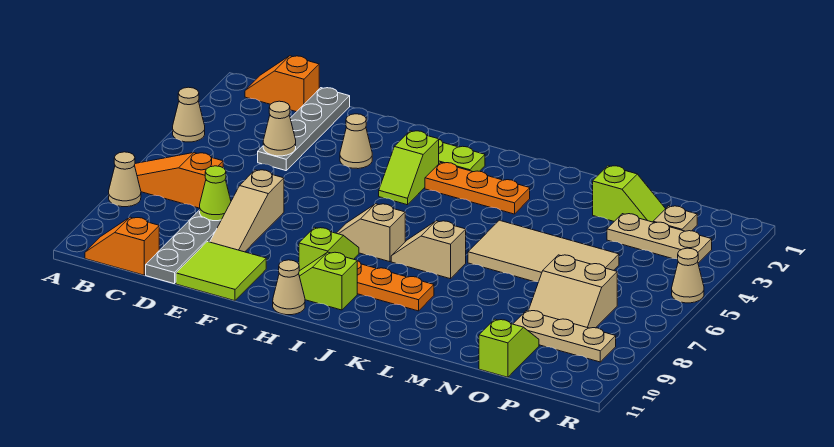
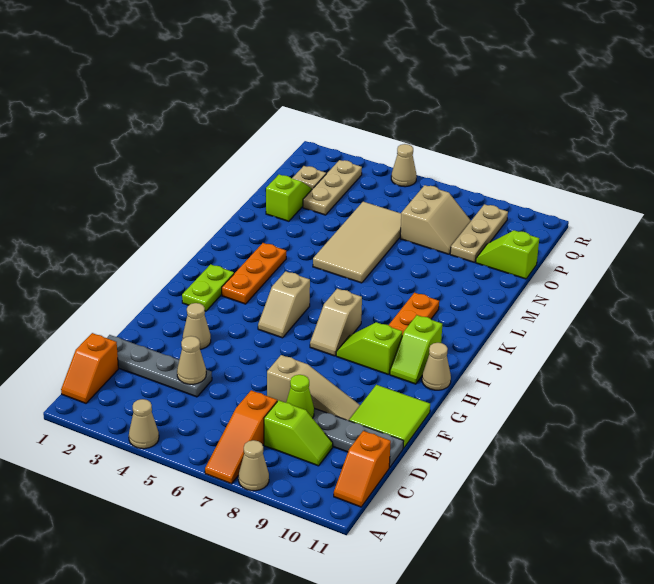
lime 1x2 slope [379,131,439,205] -> lime 1x2 slope moved to [264,400,333,466]
tan 1x2 slope [391,221,466,279] -> tan 1x2 slope moved to [258,271,310,338]

